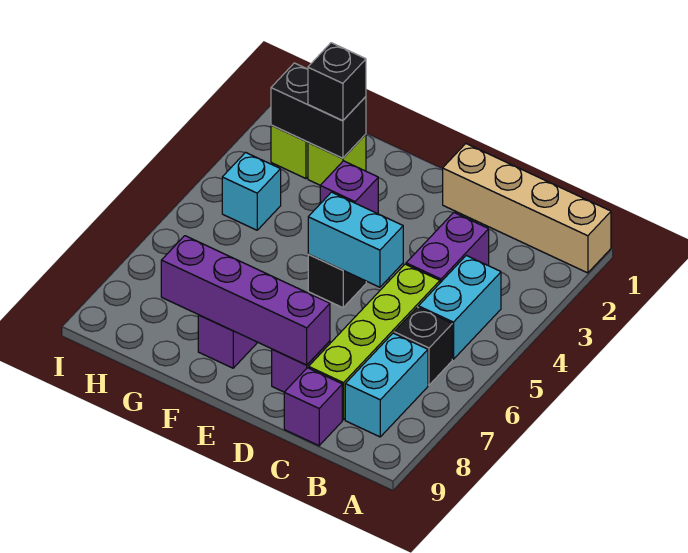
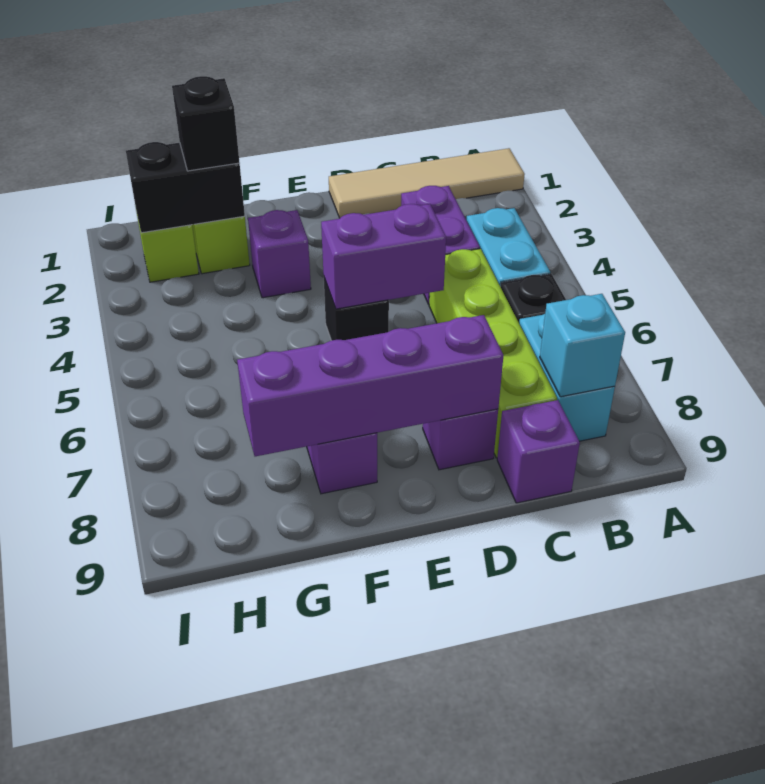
tan 1x4 brick [443,144,611,273] -> tan 1x4 tile [329,148,525,218]
cyan 1x2 brick [308,192,403,287] -> purple 1x2 brick [321,204,446,309]
cyan 1x1 brick [222,152,281,230] -> cyan 1x1 brick moved to [540,294,625,397]

